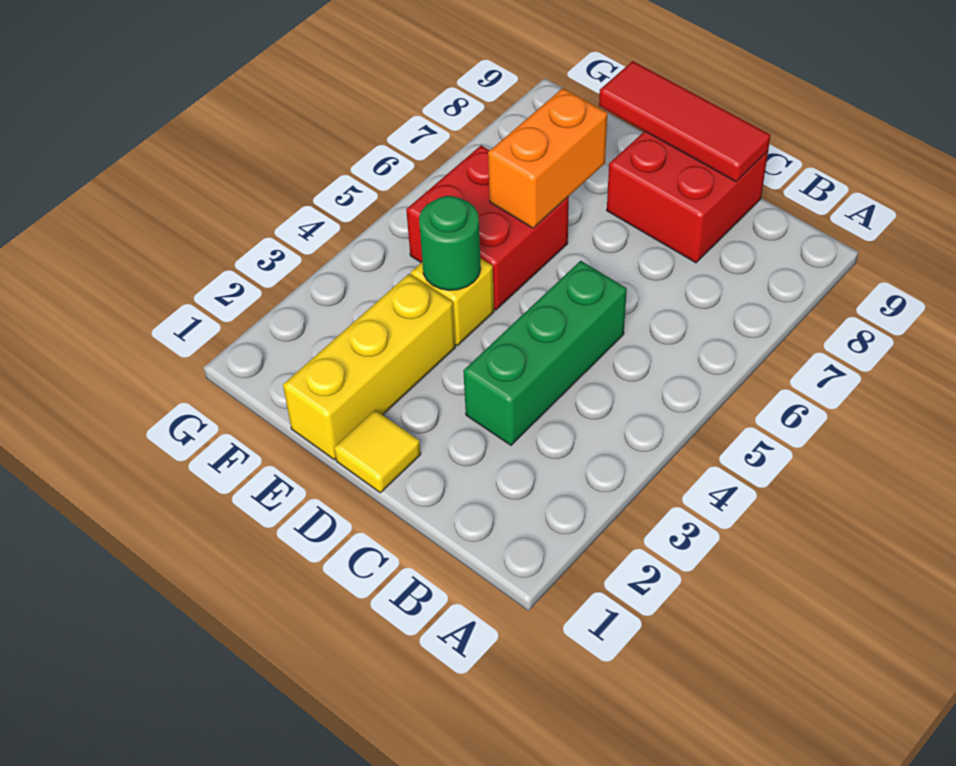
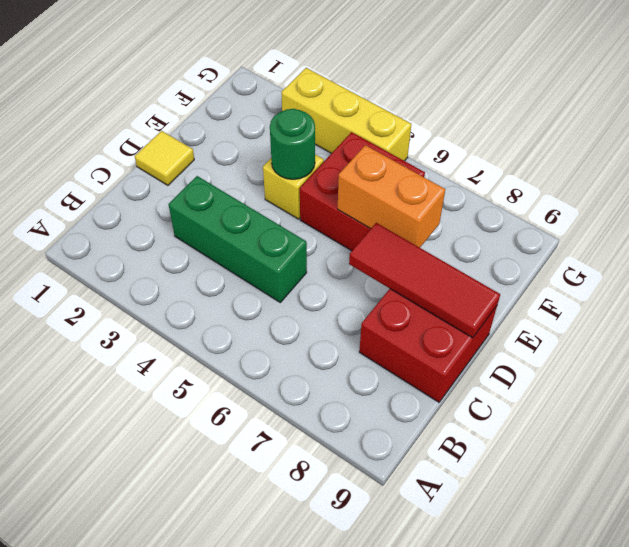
red 1x3 tile [599,61,771,182] -> red 1x3 tile turned to [349,223,500,338]
yellow 1x3 brick [283,274,455,460] -> yellow 1x3 brick moved to [282,68,412,161]

